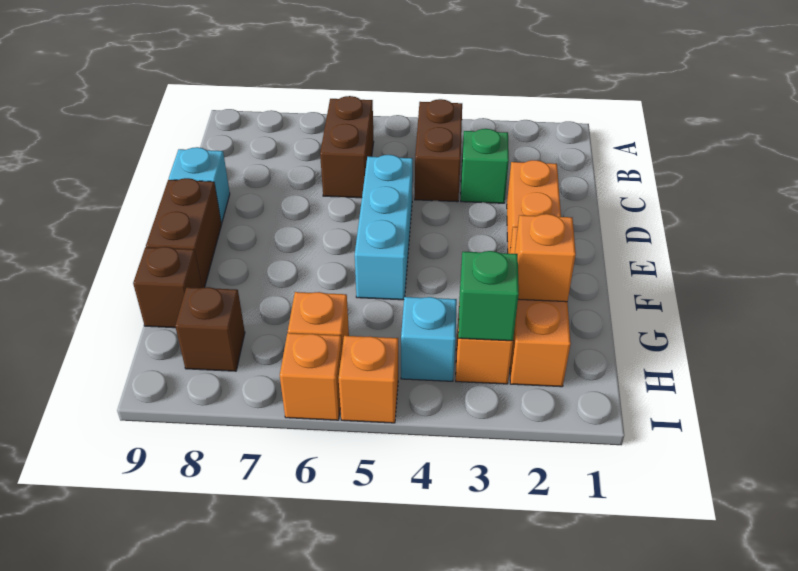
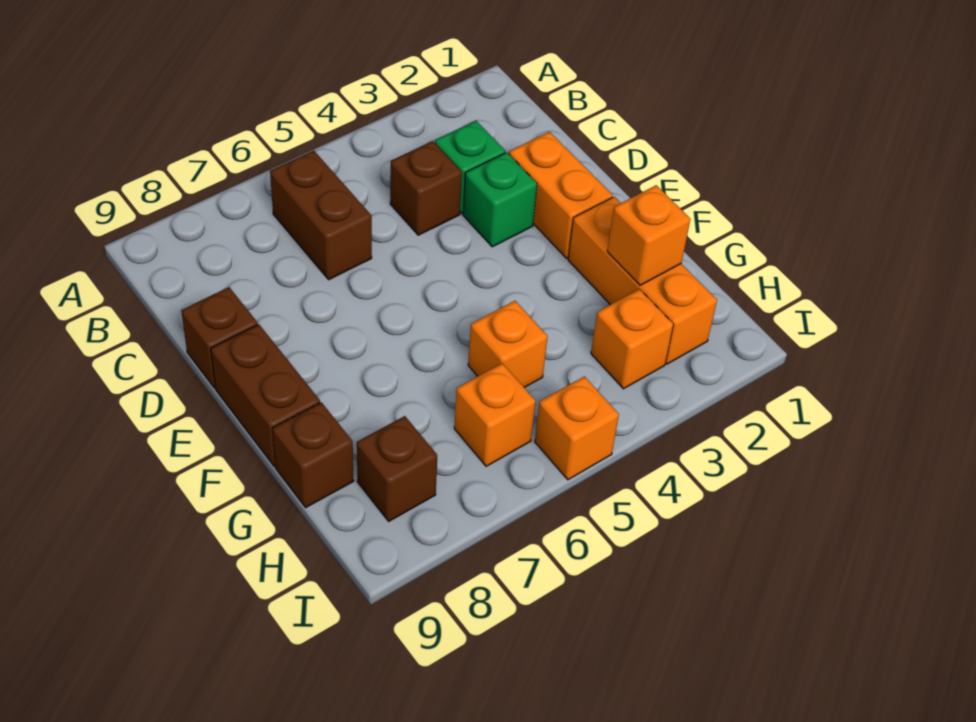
brown 1x2 brick [415,99,462,202] -> brown 1x1 brick [390,141,462,235]
cyan 1x3 brick [355,155,413,300] -> none
cyan 1x1 brick [169,147,230,223] -> brown 1x1 brick [181,287,258,388]
green 1x1 brick [458,251,519,341] -> green 1x1 brick moved to [463,152,537,247]
cyan 1x1 brick [401,297,457,381] -> none
orange 1x1 brick [280,333,342,420] -> orange 1x1 brick moved to [468,301,548,388]

